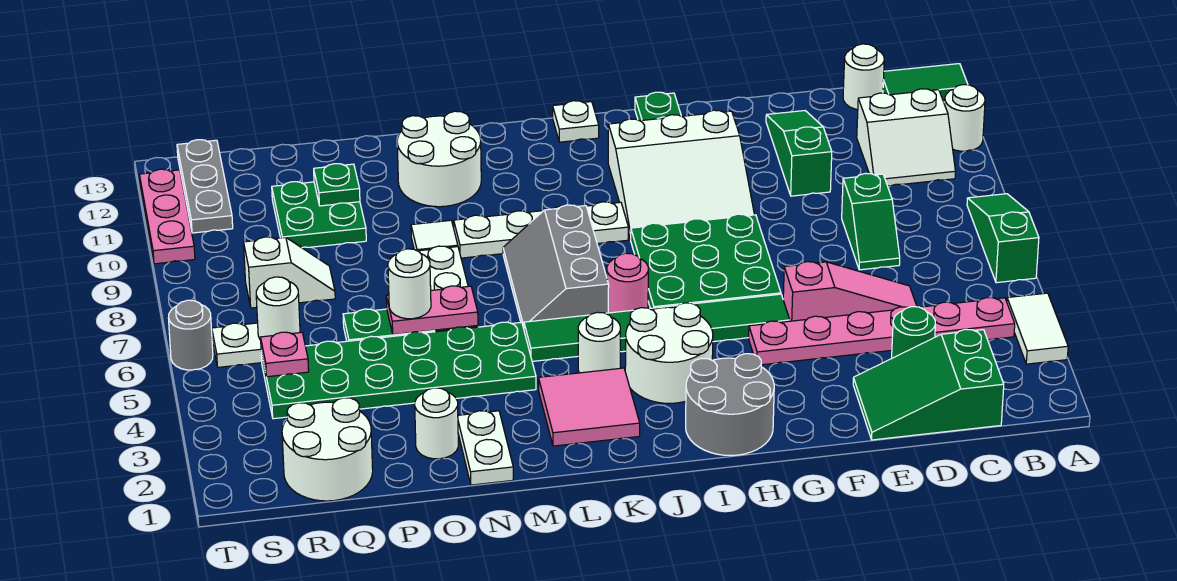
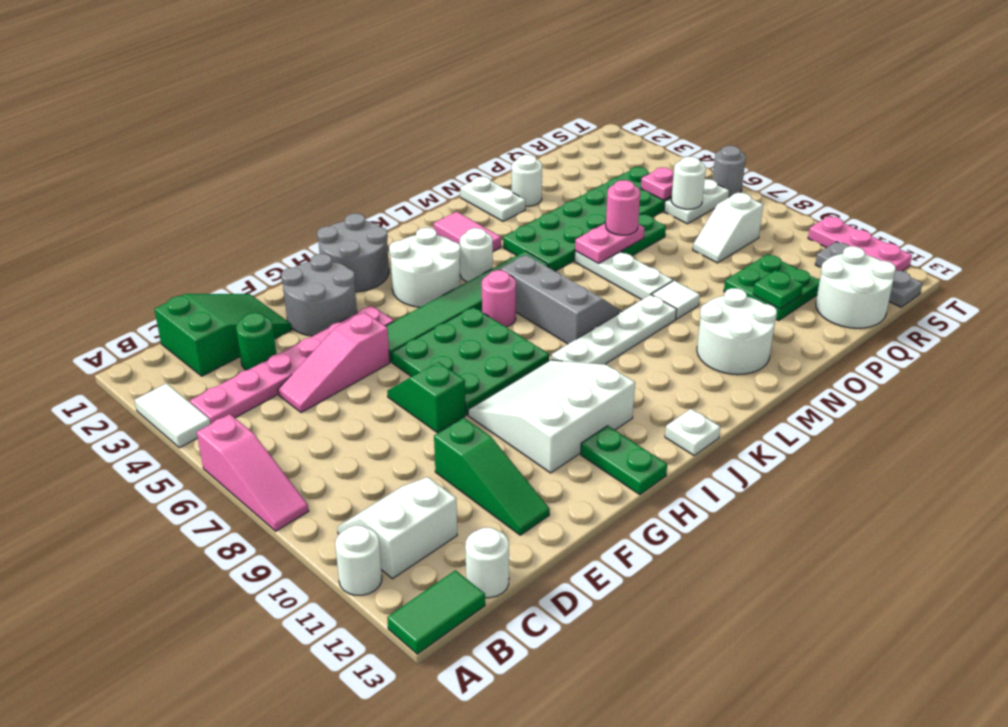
green 1x3 slope [967,194,1039,283] -> pink 1x3 slope [197,414,309,531]
green 1x2 slope [842,173,900,270] -> green 1x2 slope moved to [387,362,466,433]
none -> grey 2x2 round brick [281,254,357,336]
pink 2x2 tile [538,368,640,446] -> pink 1x2 tile [433,212,501,252]
white 1x1 round brick [388,249,431,319] -> pink 1x1 round brick [606,180,640,235]
white 2x2 round brick [282,398,373,501] -> white 2x2 round brick moved to [816,246,896,328]

